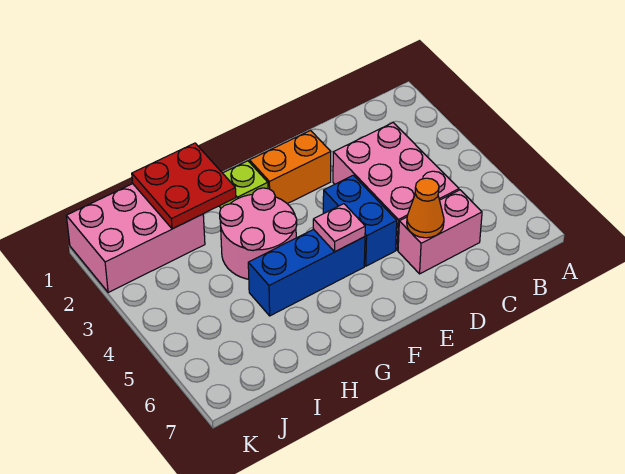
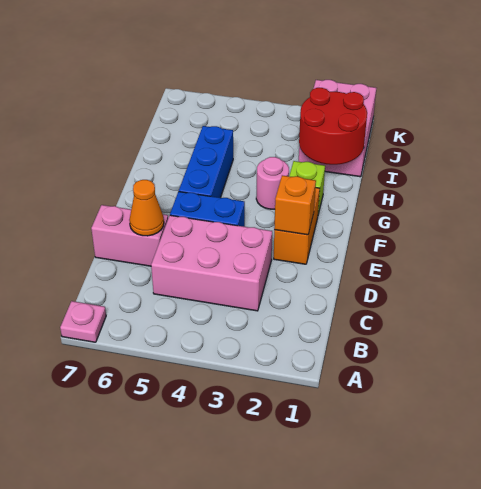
pink 1x2 brick [398,190,482,274] -> pink 1x2 brick turned to [91,205,168,266]
none -> orange 1x1 brick [274,175,316,235]
pink 1x1 plate [313,204,365,252] -> pink 1x1 plate moved to [60,301,106,342]
pink 2x2 round brick [220,188,297,279] -> pink 1x1 round brick [256,157,289,209]
red 2x2 plate [132,143,236,229] -> red 2x2 round brick [299,88,367,165]

